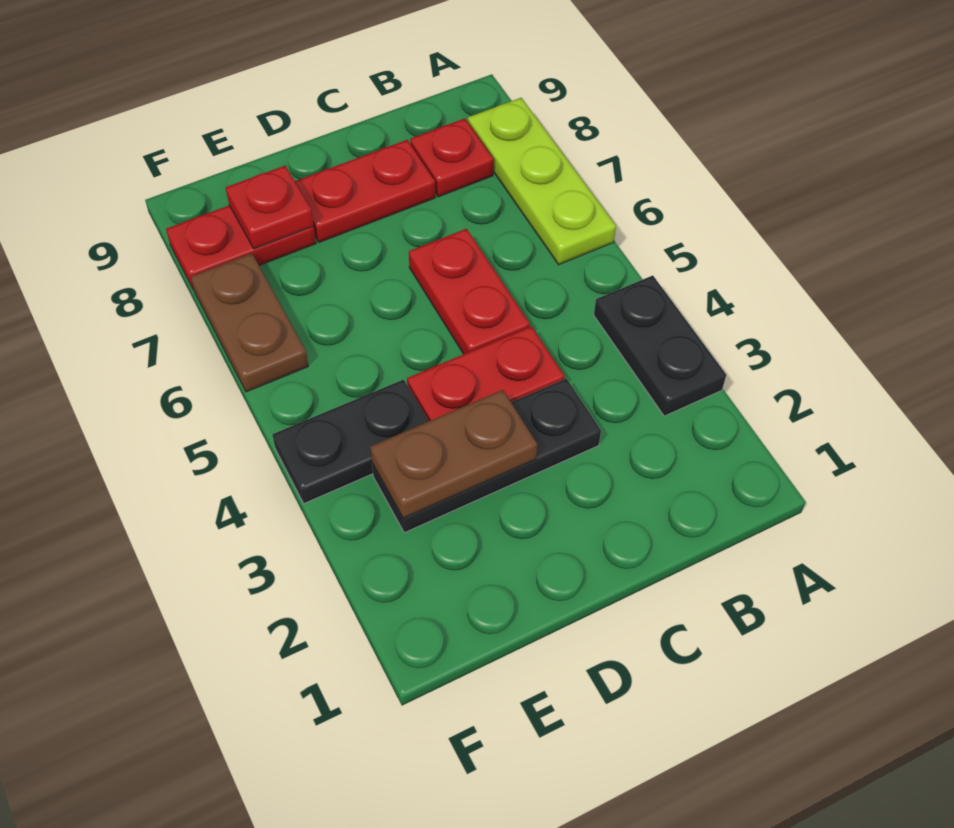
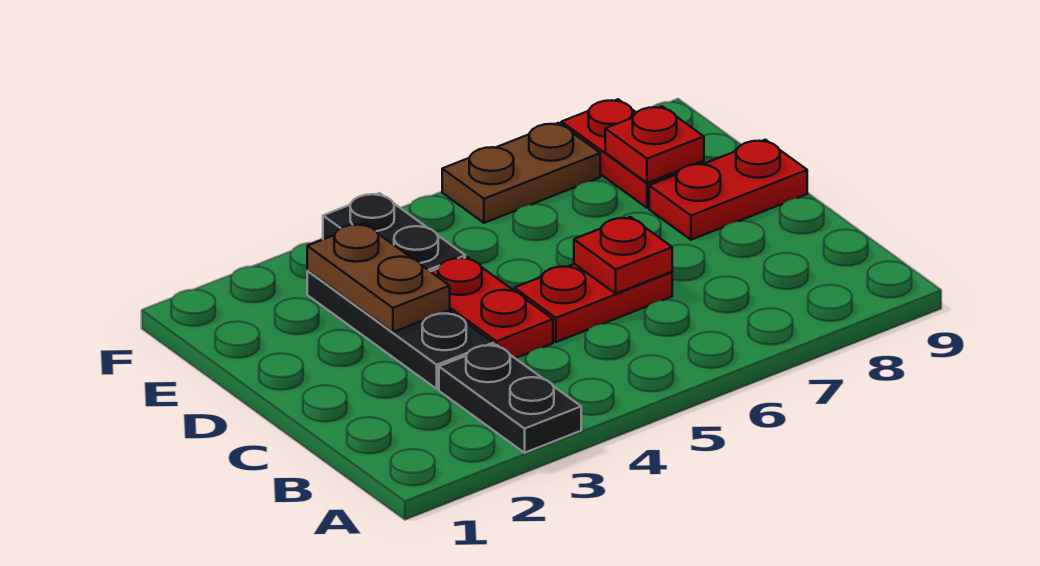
black 1x2 plate [594,275,726,416] -> black 1x2 plate turned to [439,344,581,453]
lime 1x3 plate [468,98,616,265] -> none
red 1x1 plate [410,118,493,197] -> red 1x1 plate moved to [574,217,672,293]
red 1x2 plate [295,140,435,242] -> red 1x2 plate turned to [649,140,807,240]

